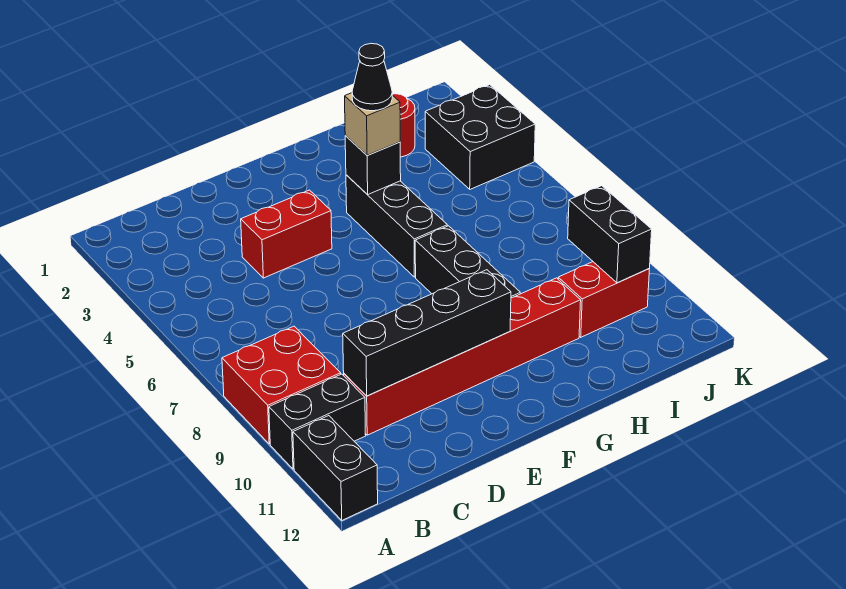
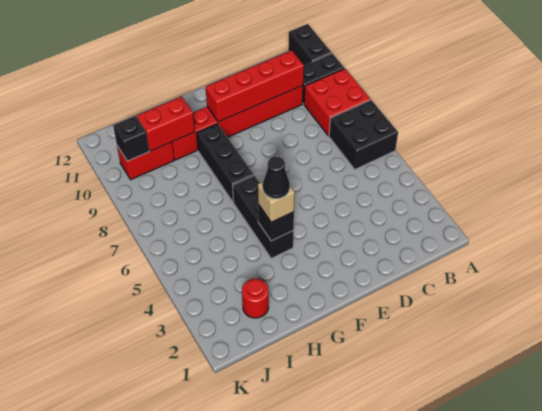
black 1x4 brick [343,270,511,396] -> red 1x4 brick [206,50,304,122]
red 1x2 brick [241,190,332,278] -> red 1x2 brick moved to [137,96,195,151]
black 2x2 brick [425,85,535,189] -> black 2x2 brick moved to [329,100,398,169]
black 1x2 brick [568,186,652,283] -> black 1x1 brick [113,116,149,161]

